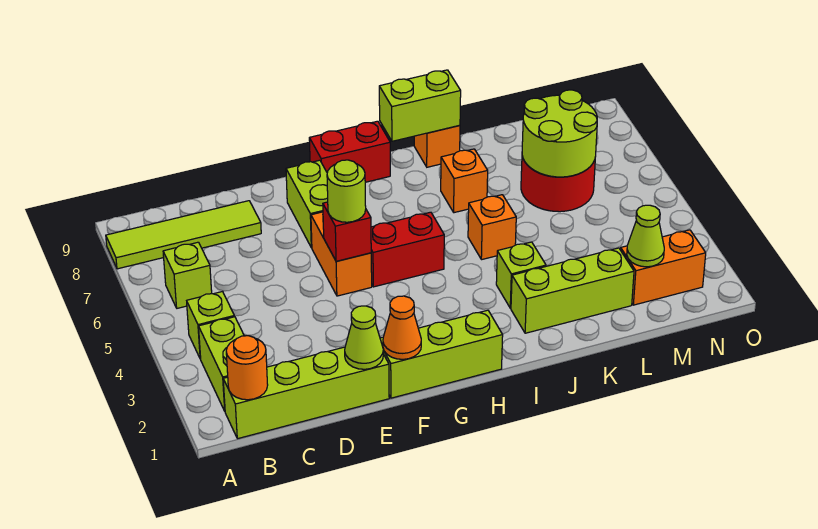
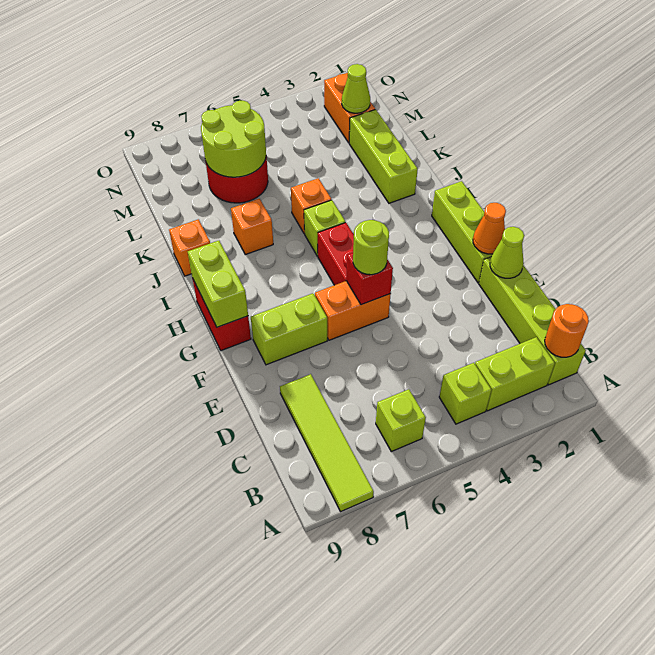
lime 1x2 brick [379,70,461,141] -> lime 1x2 brick moved to [188,241,248,327]
lime 1x1 brick [496,242,546,308] -> lime 1x1 brick moved to [304,200,345,256]

